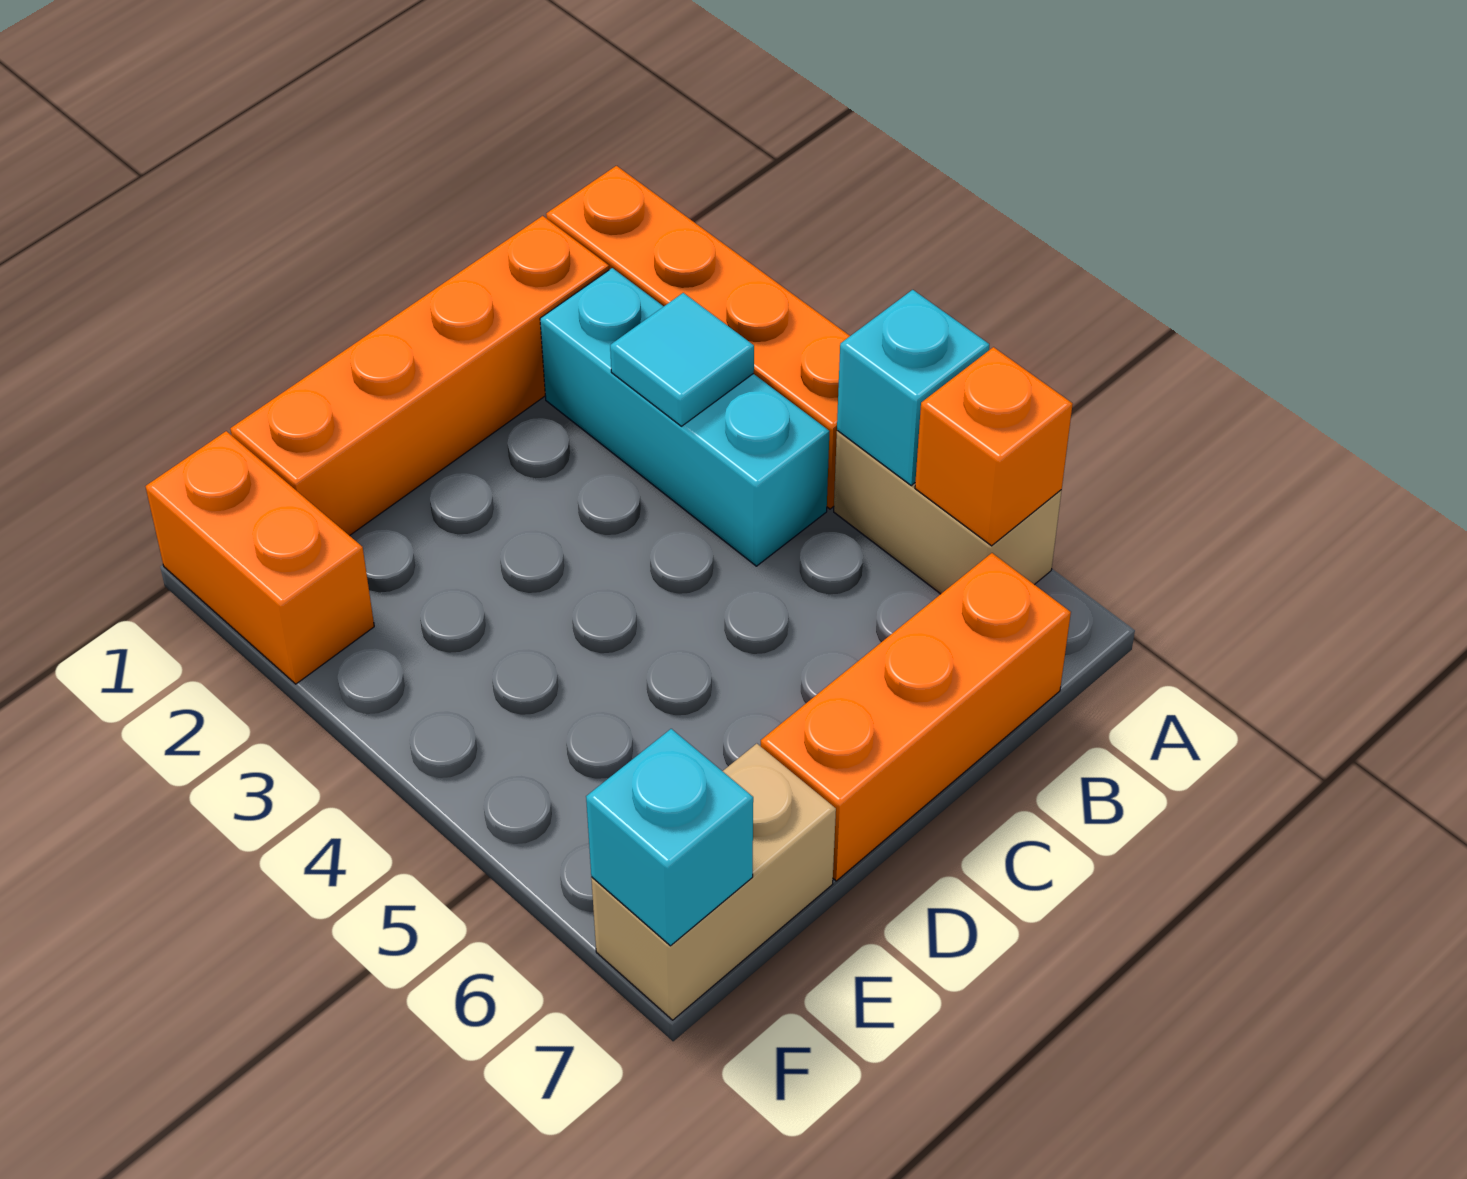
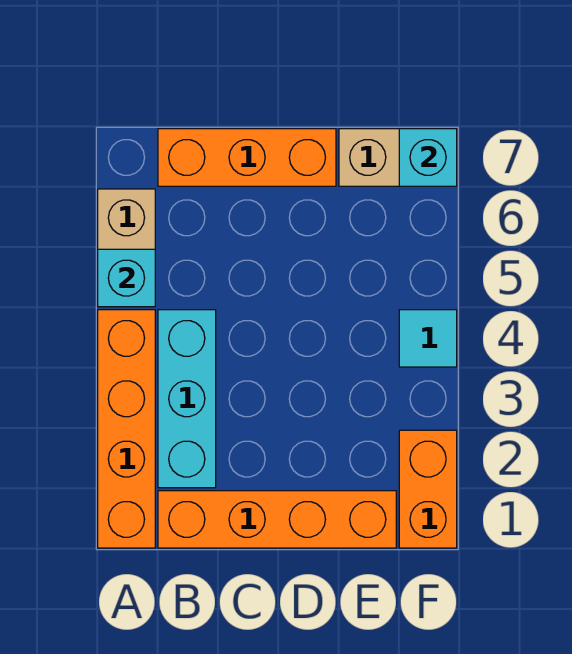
orange 1x1 brick [915,347,1073,546] -> none
cyan 1x1 tile [610,293,754,426] -> cyan 1x1 tile moved to [399,310,457,367]

